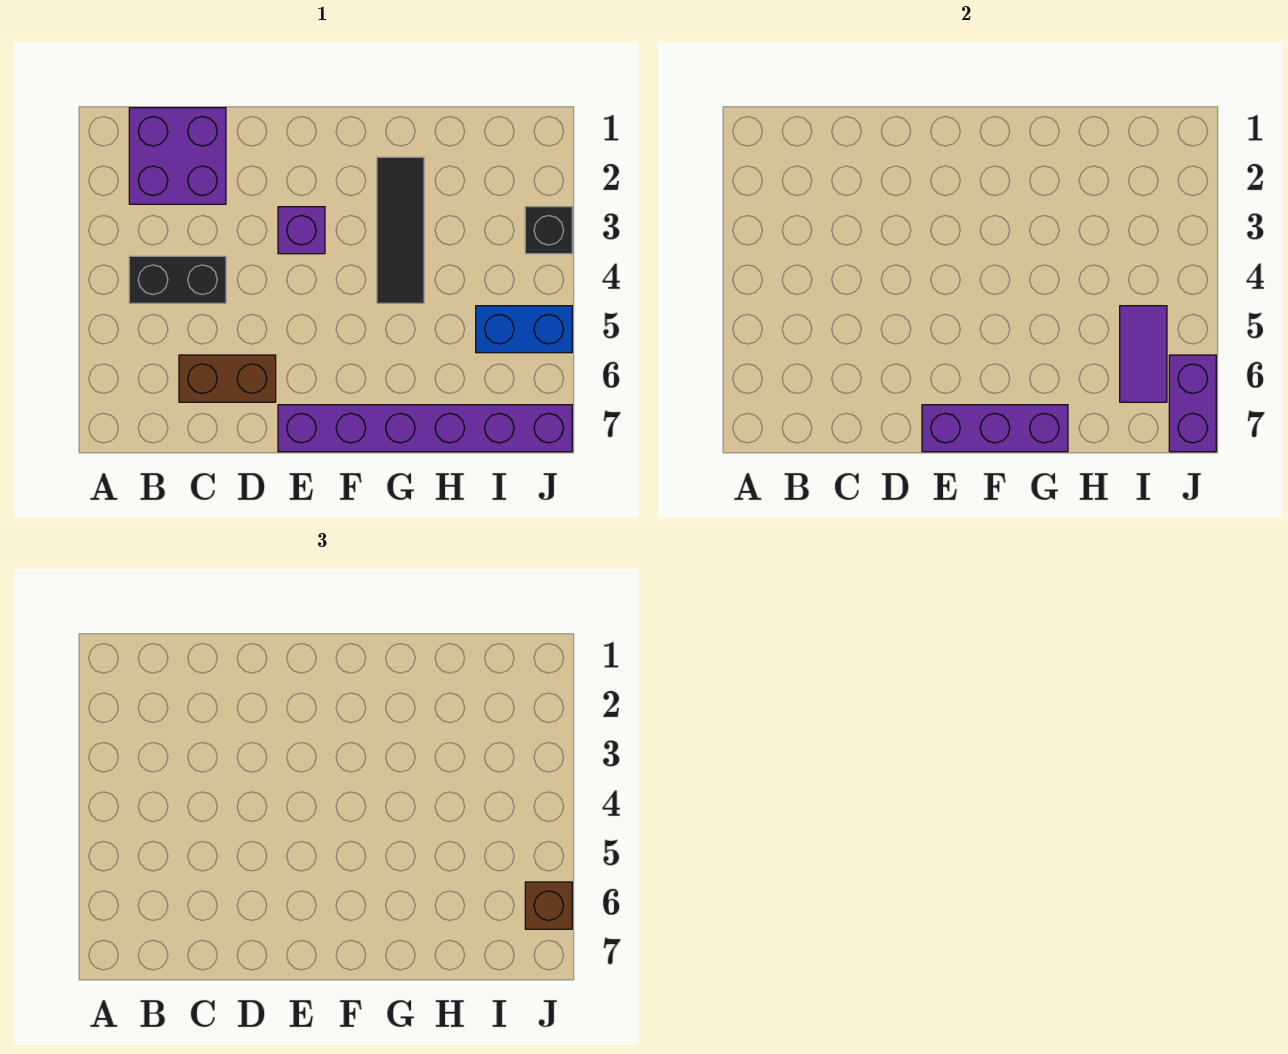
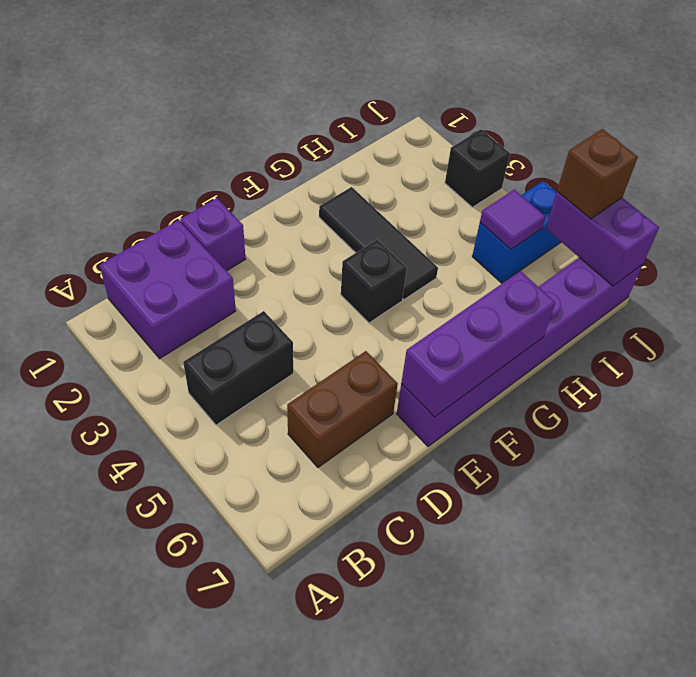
purple 1x1 brick [278,207,325,254] -> purple 1x1 brick moved to [180,198,246,271]
none -> black 1x1 brick [341,240,407,323]
purple 1x2 tile [1120,306,1167,402] -> purple 1x1 tile [480,190,546,249]

